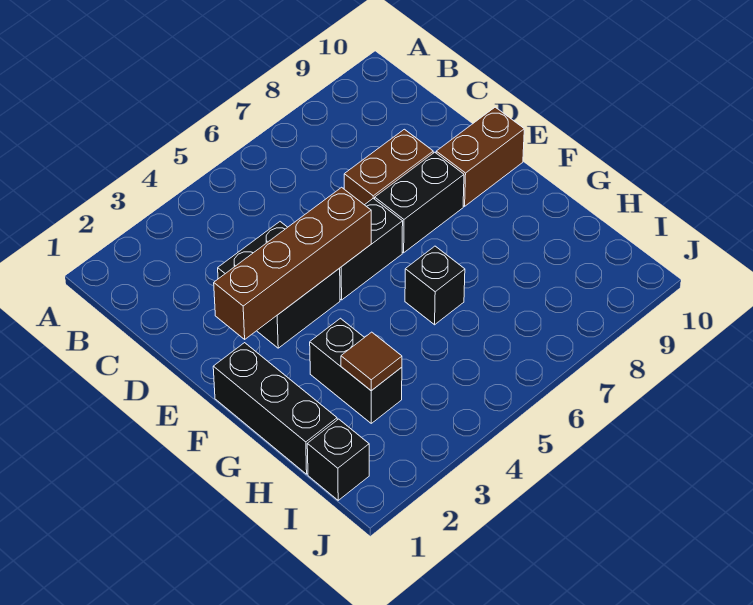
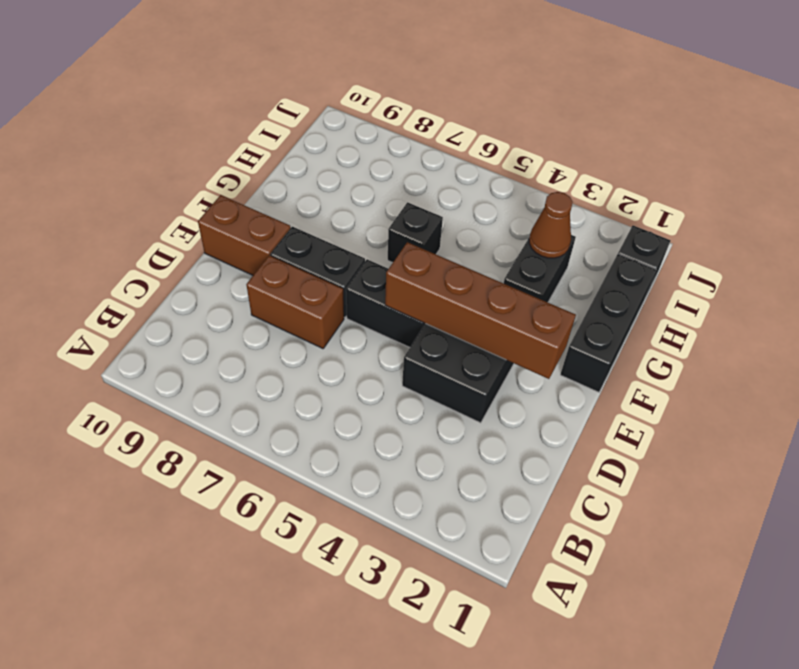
brown 1x1 tile [341,332,402,391] -> brown 1x1 cone [529,192,572,258]

